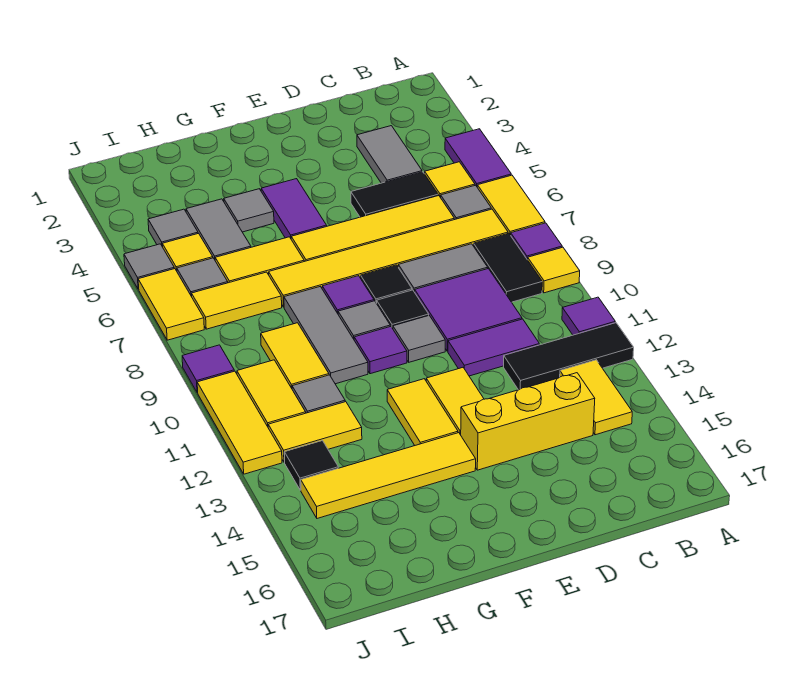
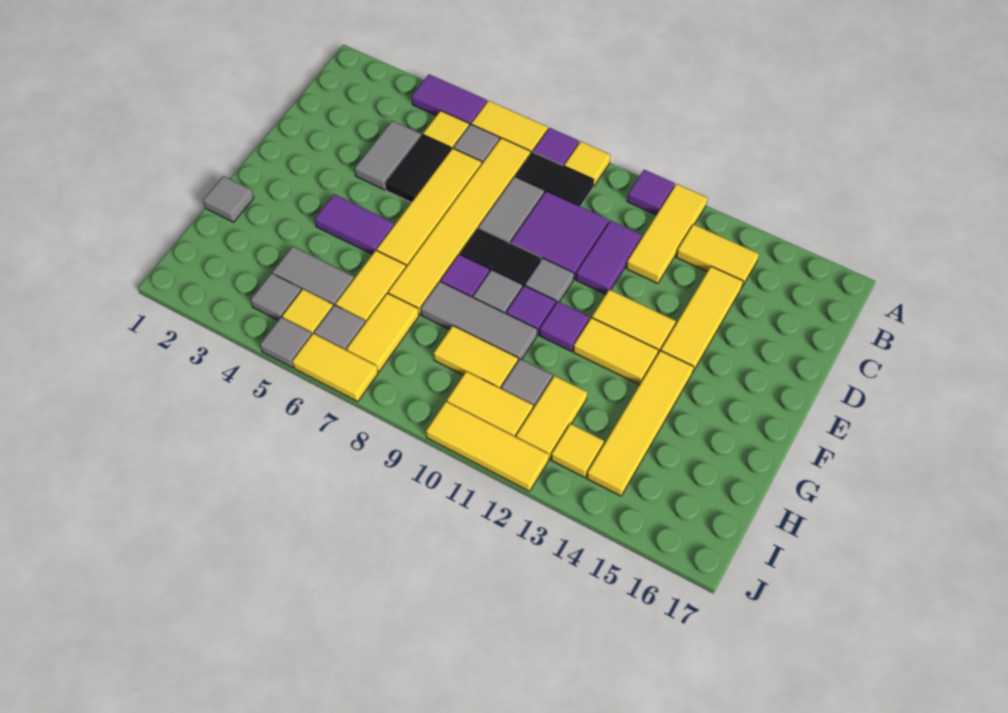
black 1x3 tile [504,323,634,390] -> yellow 1x3 tile [626,184,707,283]
grey 1x2 tile [357,126,422,183] -> grey 1x2 tile turned to [355,121,421,190]
yellow 1x3 brick [461,373,595,470] -> yellow 1x3 tile [661,266,743,371]
grey 1x1 tile [224,189,274,232] -> grey 1x1 tile moved to [203,176,254,222]
black 1x1 tile [284,441,338,490] -> yellow 1x1 tile [551,424,604,478]
purple 1x1 tile [182,345,234,393] -> purple 1x1 tile moved to [539,301,590,351]

